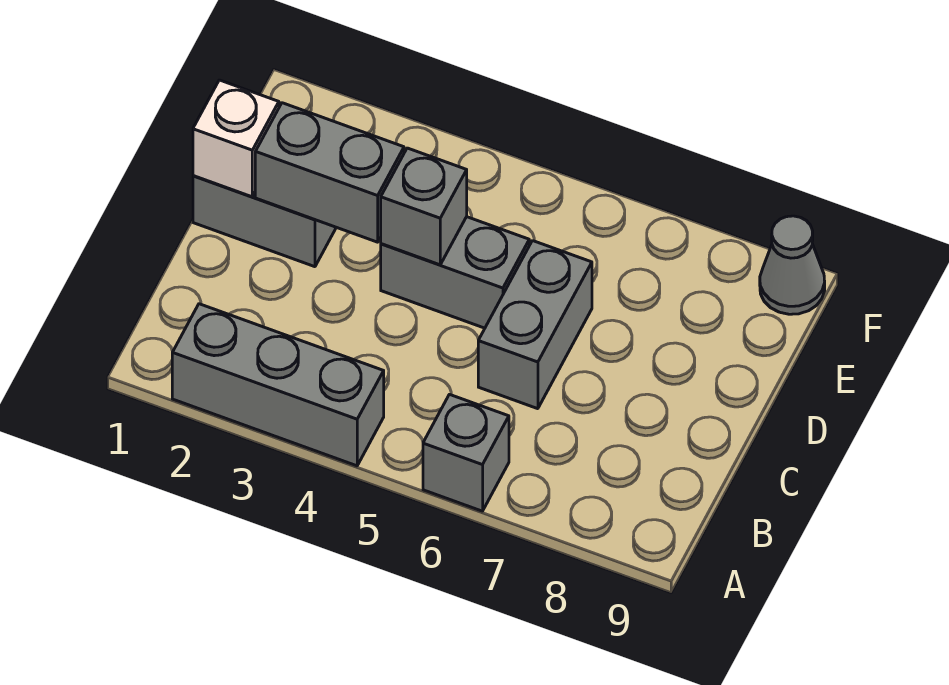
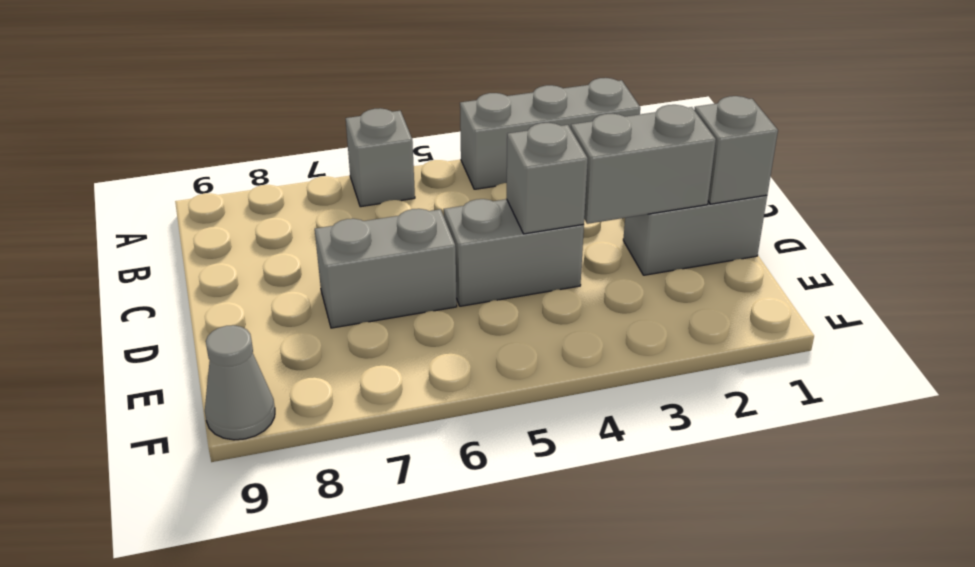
grey 1x2 brick [478,241,592,409] -> grey 1x2 brick turned to [315,209,457,328]
white 1x1 brick [193,80,279,197] -> grey 1x1 brick [694,96,778,204]

